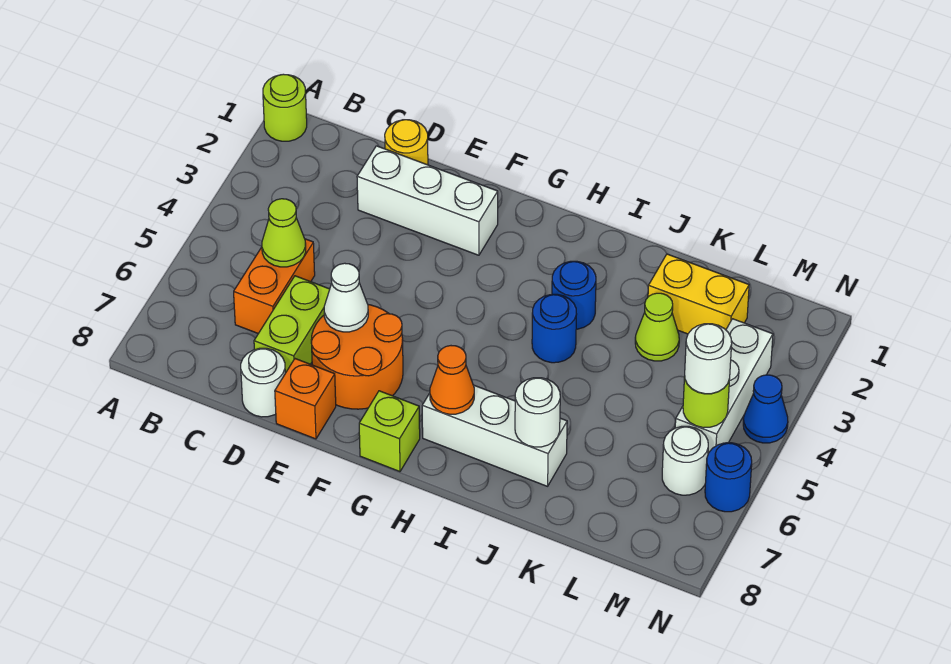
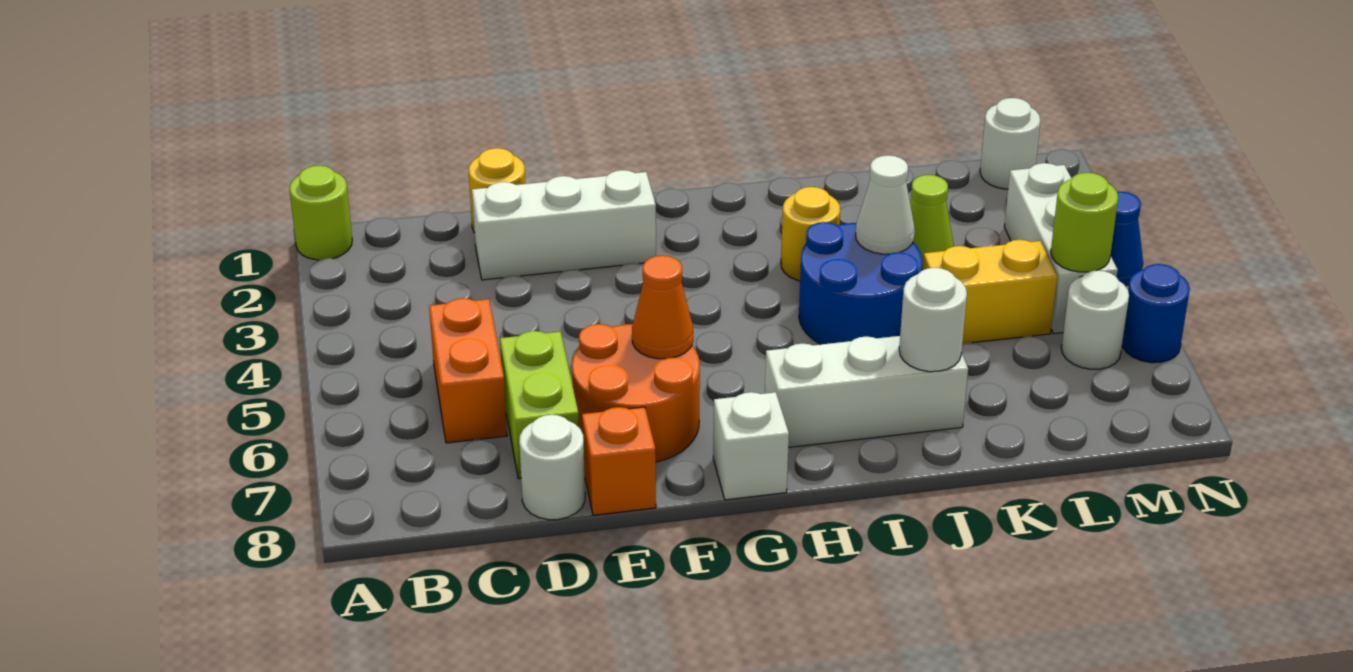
lime 1x1 cone [262,199,306,267] -> none
white 1x1 cone [324,263,368,332] -> white 1x1 cone moved to [856,155,915,254]
lime 1x1 brick [359,391,420,472] -> white 1x1 brick [713,392,789,500]
orange 1x1 cone [430,346,474,414] -> orange 1x1 cone moved to [632,255,693,359]
blue 1x1 round brick [552,261,596,329] -> yellow 1x1 round brick [781,187,840,281]
blue 1x1 round brick [532,294,577,363] -> blue 2x2 round brick [799,222,922,345]
yellow 1x2 brick [648,254,749,334] -> yellow 1x2 brick moved to [923,240,1057,344]
white 1x1 round brick [685,324,732,394] -> white 1x1 round brick moved to [980,98,1040,189]

